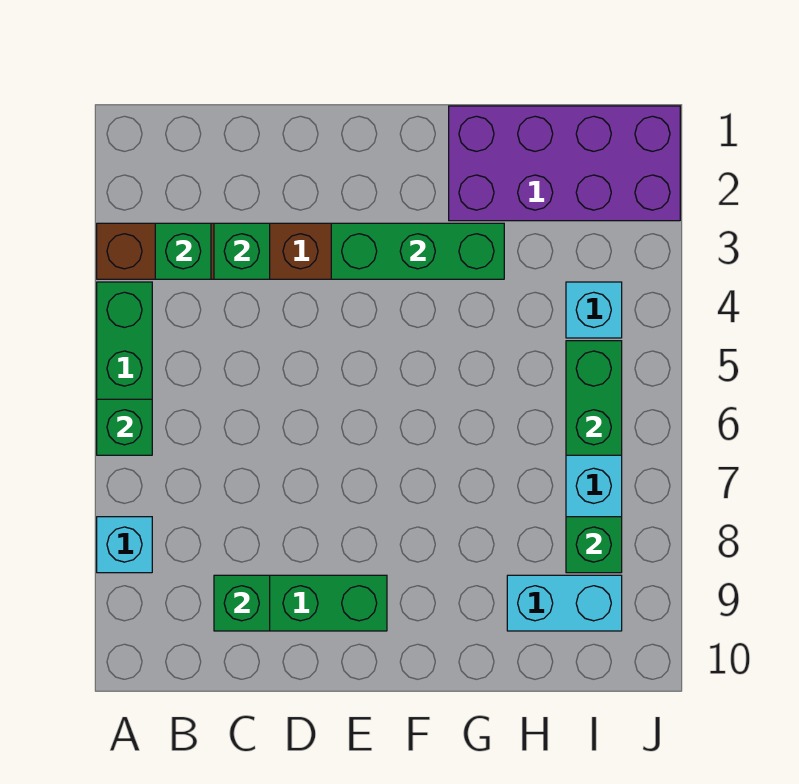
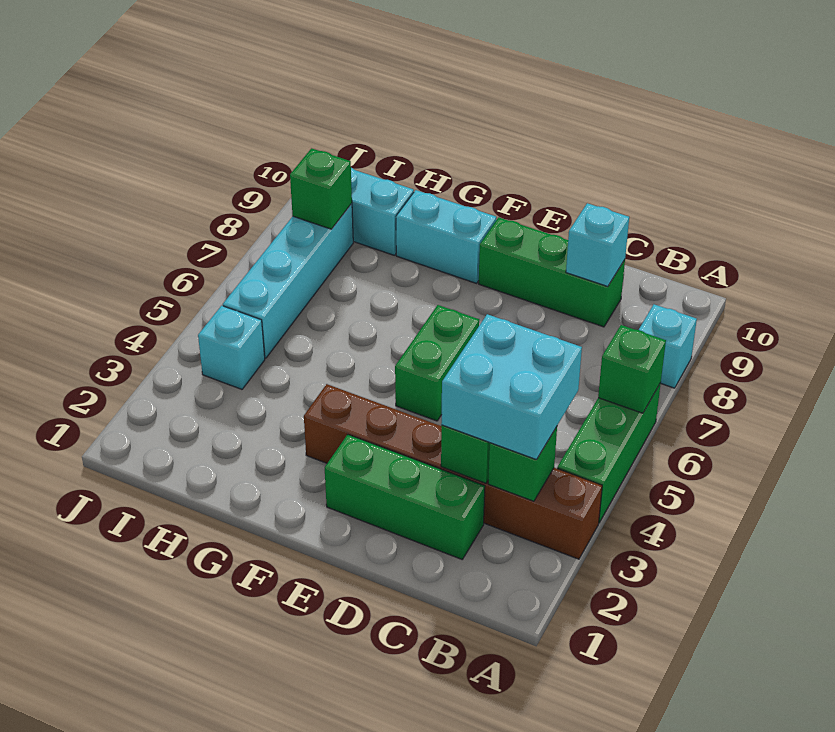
none -> cyan 2x2 brick [441,314,582,460]
green 1x1 brick [214,575,270,631] -> cyan 1x1 brick [566,203,629,287]
green 1x3 brick [331,223,504,279] -> green 1x3 brick moved to [325,435,485,559]
none -> cyan 1x2 brick [396,190,496,283]
purple 2x4 brick [449,106,680,221] -> none
green 1x2 brick [566,341,622,455] -> green 1x2 brick moved to [395,305,479,421]

